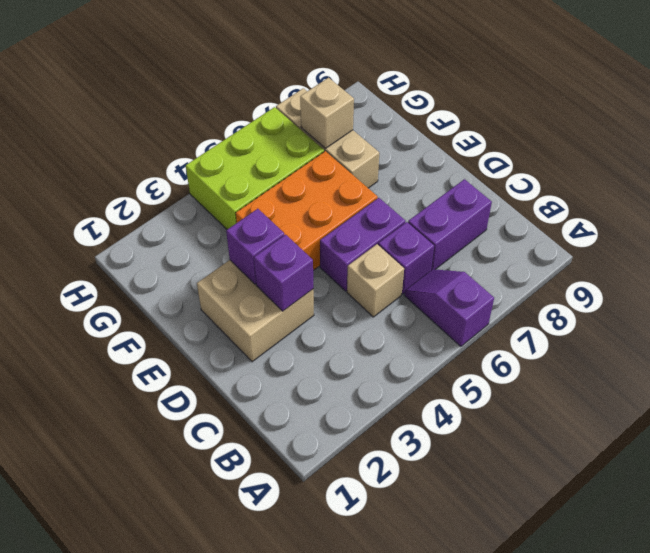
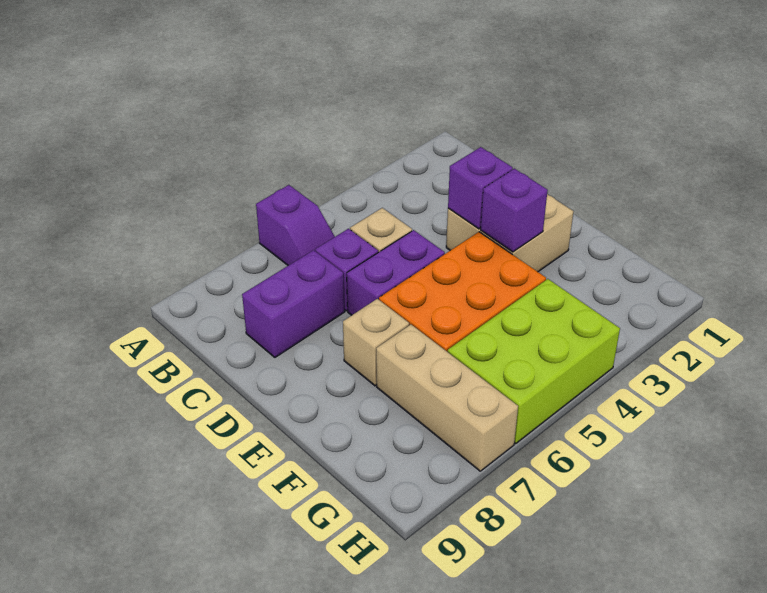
tan 1x1 brick [300,78,354,148] -> tan 1x1 brick moved to [343,299,409,386]

